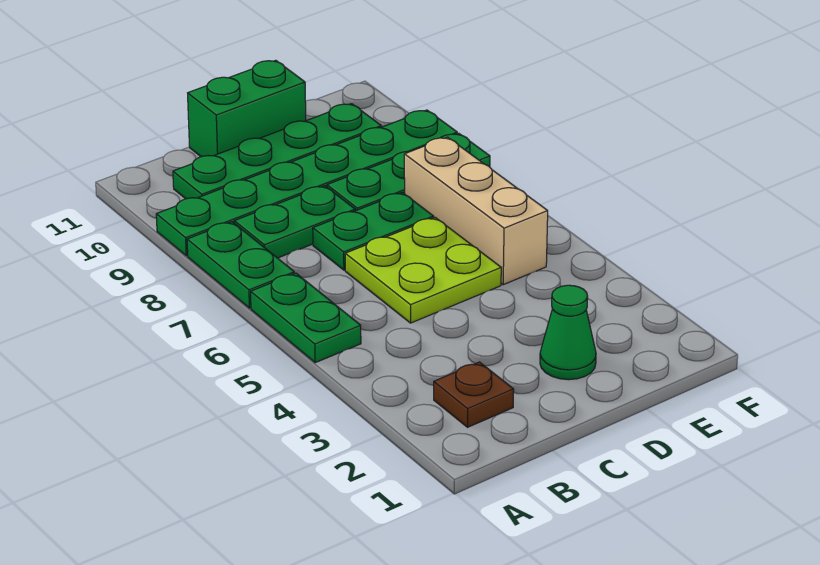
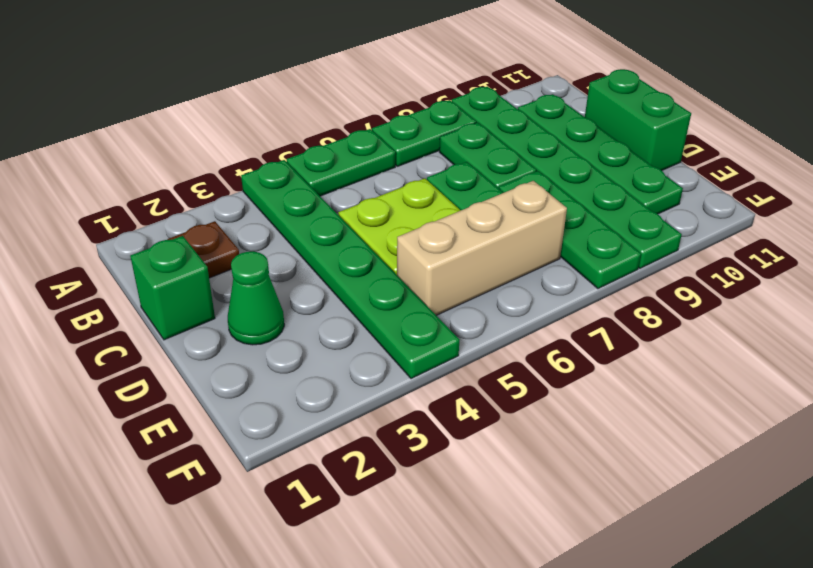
none -> green 1x6 plate [241,160,459,379]
none -> green 1x1 brick [130,236,215,340]

